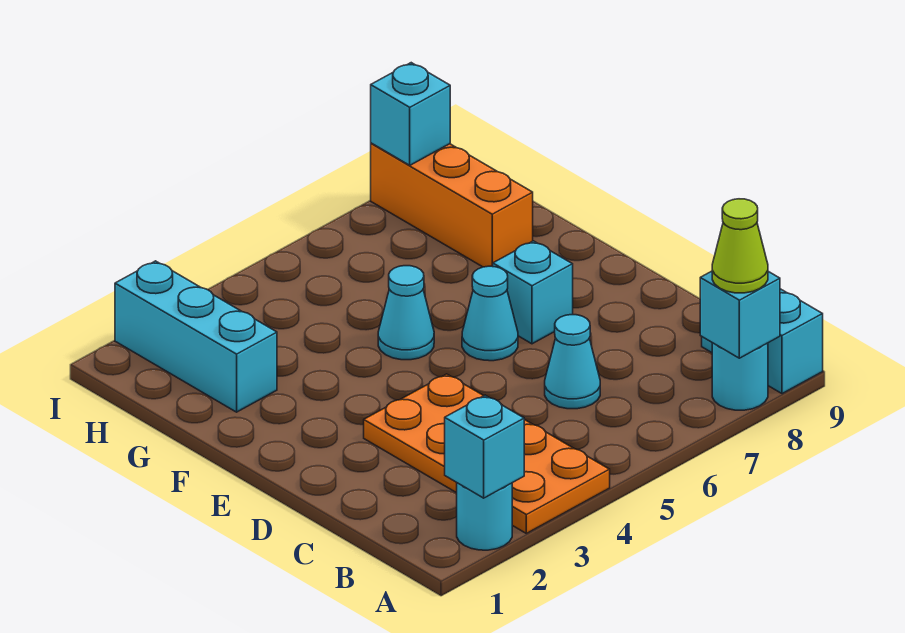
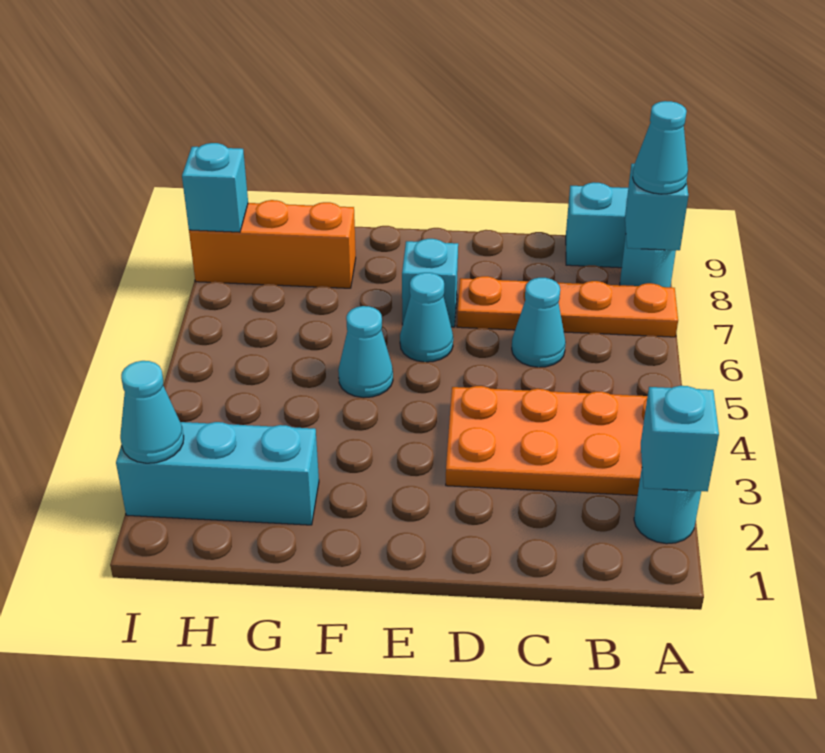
none -> orange 1x4 plate [457,276,678,337]
lime 1x1 cone [712,199,768,293] -> cyan 1x1 cone [633,101,688,194]
none -> cyan 1x1 cone [120,361,184,463]

